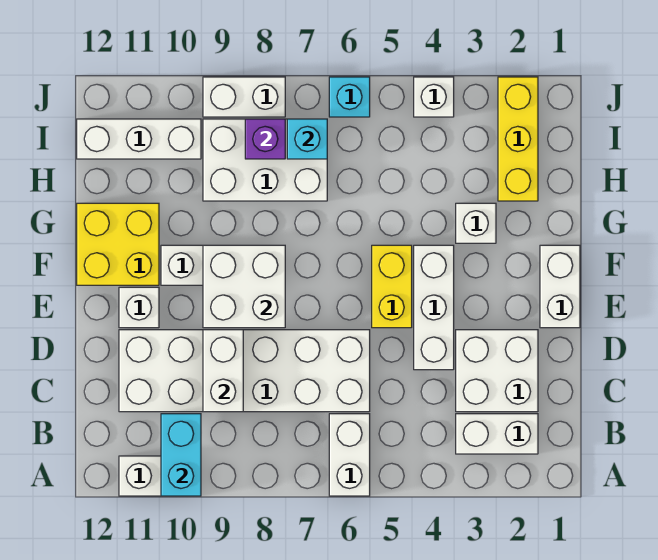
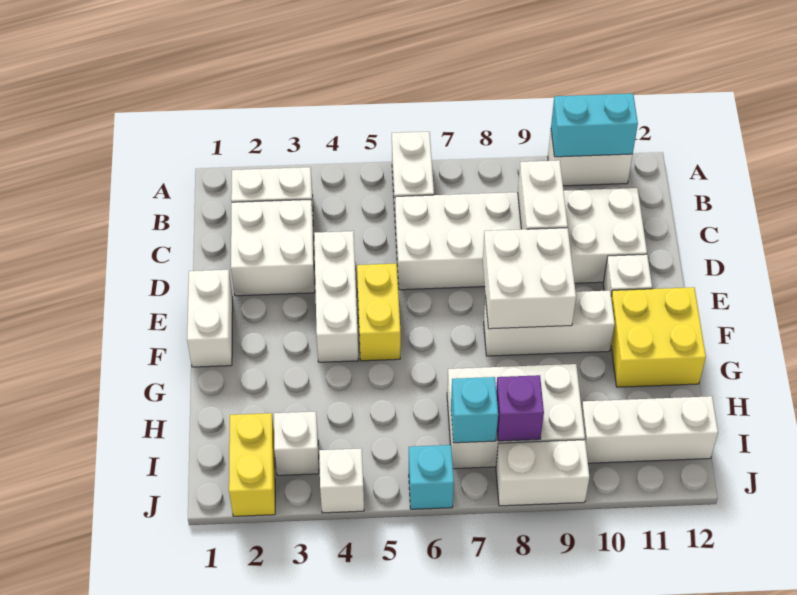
cyan 1x2 brick [161,414,201,496] -> cyan 1x2 brick turned to [551,94,638,157]
white 1x1 brick [456,203,496,243] -> white 1x1 brick moved to [274,412,319,475]
yellow 1x3 brick [498,77,538,201] -> yellow 1x2 brick [229,413,275,516]

